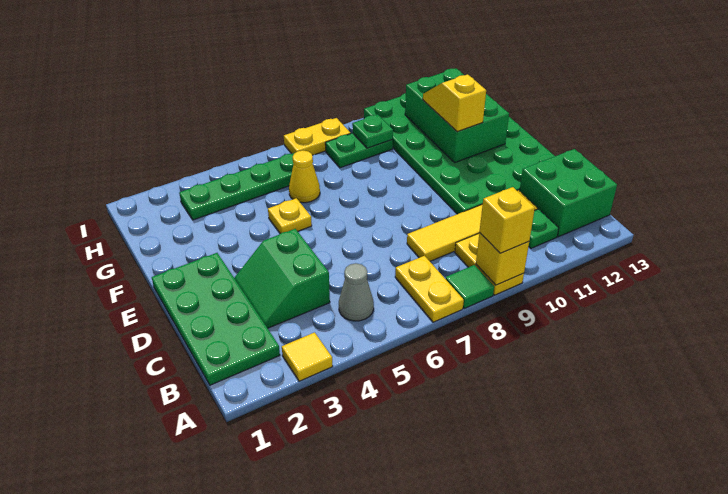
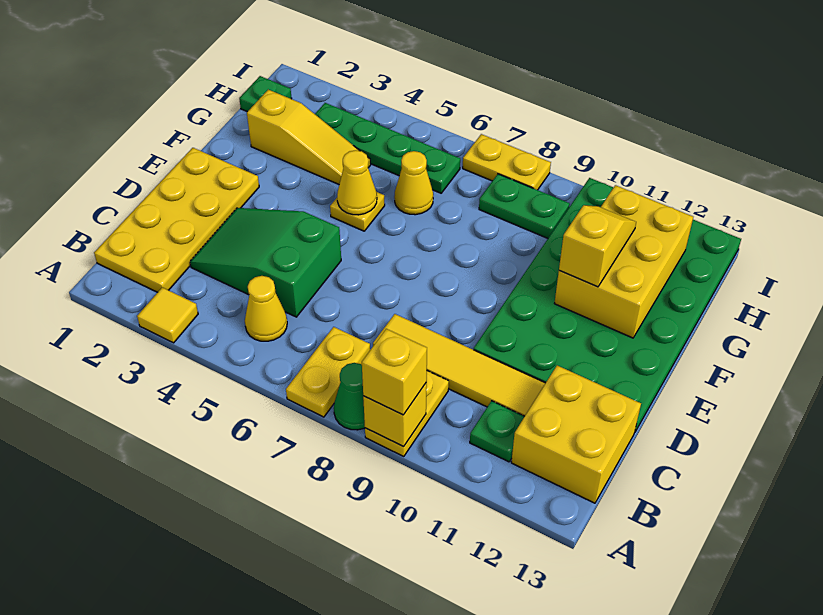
green 1x1 tile [446,265,494,308] -> green 1x1 cone [334,363,365,430]
green 2x4 plate [152,253,280,385] -> yellow 2x4 plate [94,148,259,292]
grey 1x1 cone [339,263,374,321] -> yellow 1x1 cone [245,276,287,341]
green 2x2 brick [520,149,617,237] -> yellow 2x2 brick [511,366,641,503]
green 2x2 slope [235,229,330,328] -> green 2x3 slope [190,208,341,317]
none -> yellow 1x1 cone [337,150,377,215]
green 2x3 brick [405,68,509,162] -> yellow 2x3 brick [554,185,693,338]
none -> yellow 1x3 slope [247,90,371,184]
green 1x1 plate [352,115,393,148] -> green 1x1 plate moved to [239,76,292,112]

